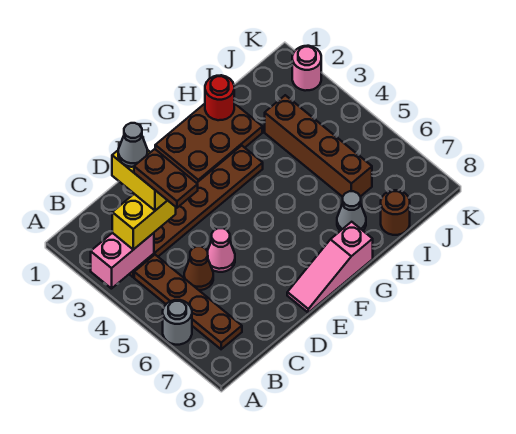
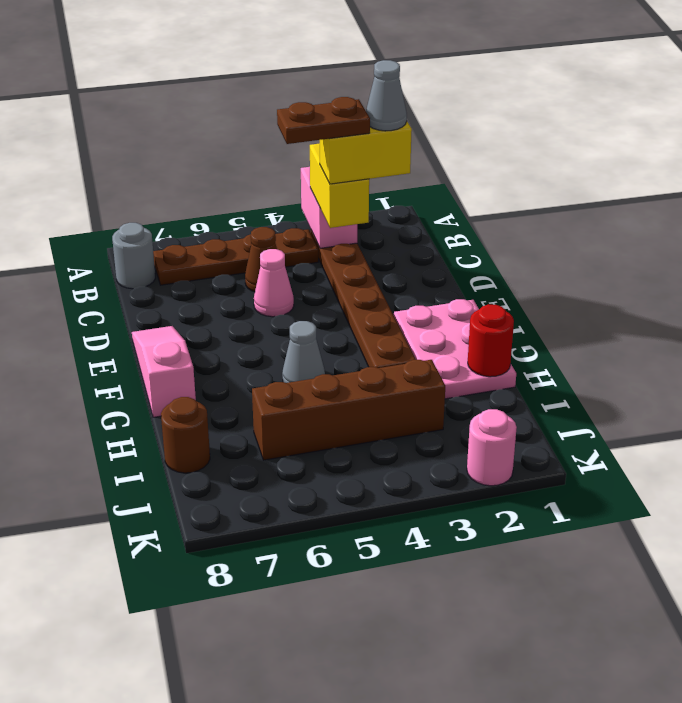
grey 1x1 round brick [163,300,192,345] -> grey 1x1 round brick moved to [112,223,155,289]
brown 2x3 plate [155,103,262,183] -> pink 2x3 plate [394,299,516,399]
grey 1x1 cone [337,191,366,231] -> grey 1x1 cone moved to [282,321,325,383]

